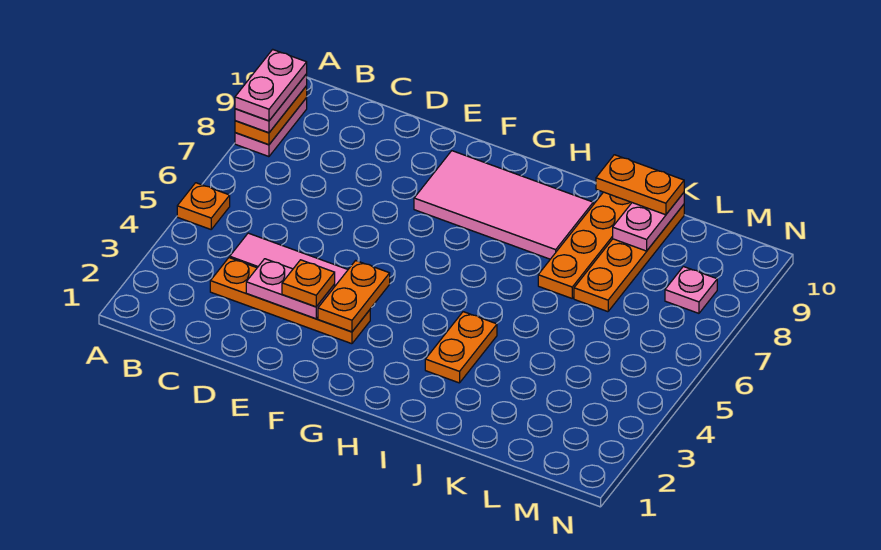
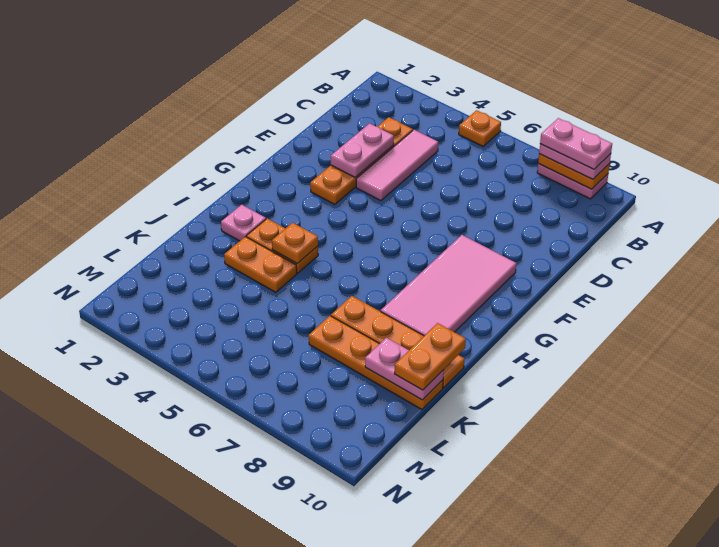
orange 1x1 plate [282,260,335,307] -> orange 1x1 plate moved to [272,223,318,264]
orange 1x2 plate [318,260,390,332] -> orange 1x2 plate moved to [224,237,297,292]
pink 1x1 plate [665,267,717,313] -> pink 1x1 plate moved to [221,205,266,241]

